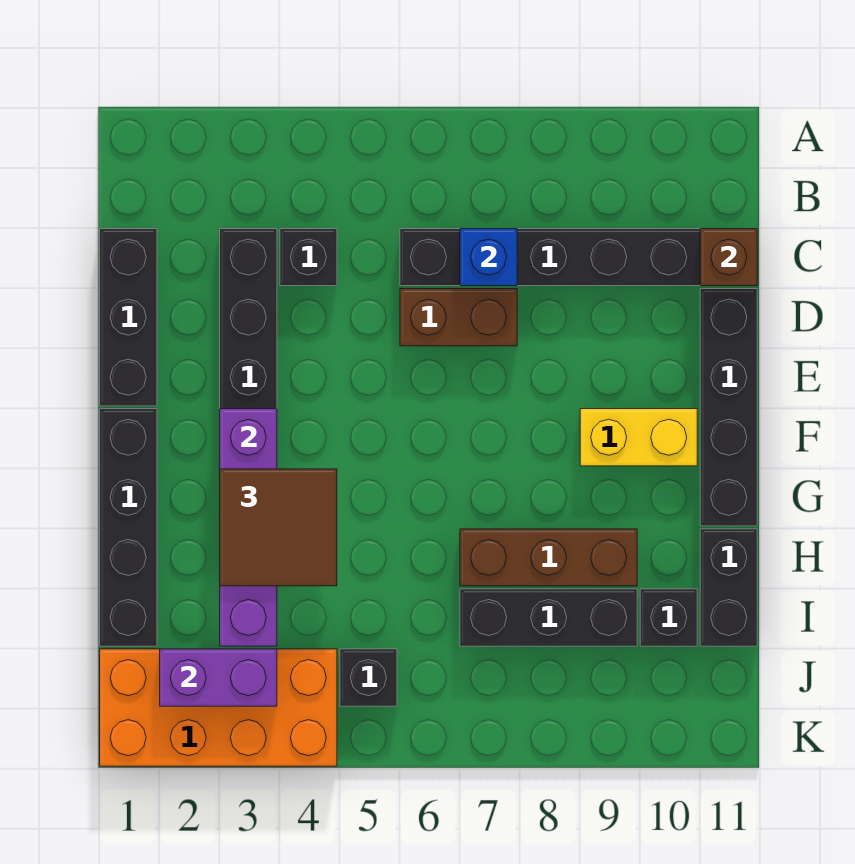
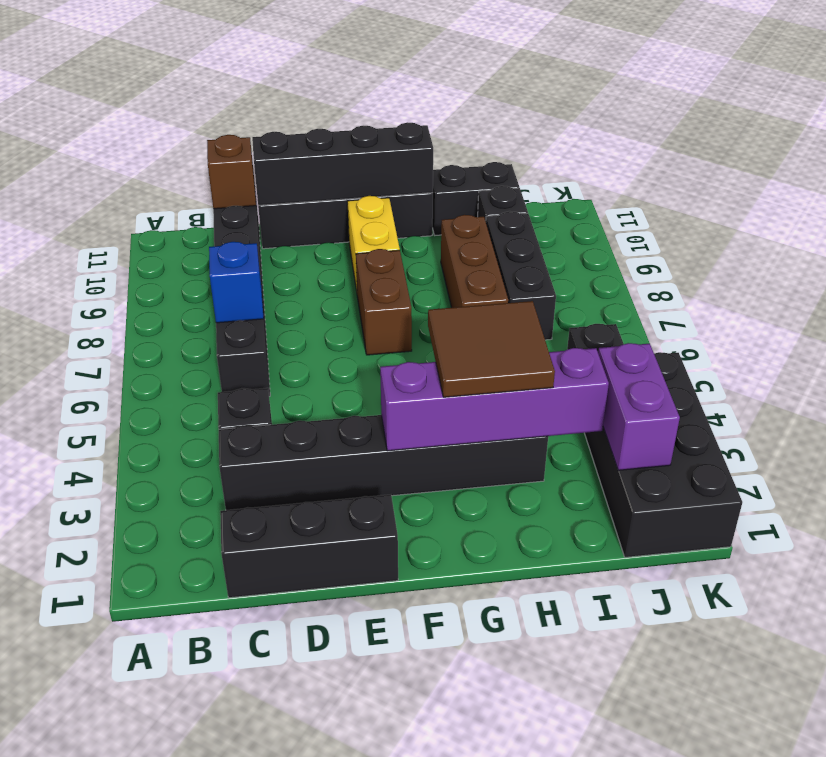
brown 1x2 brick [400,289,517,346] -> brown 1x2 brick moved to [356,249,412,355]
black 1x4 brick [100,409,157,646] -> black 1x4 brick moved to [252,122,433,205]
orange 2x4 brick [100,649,337,766] -> black 2x4 brick [585,352,742,557]

